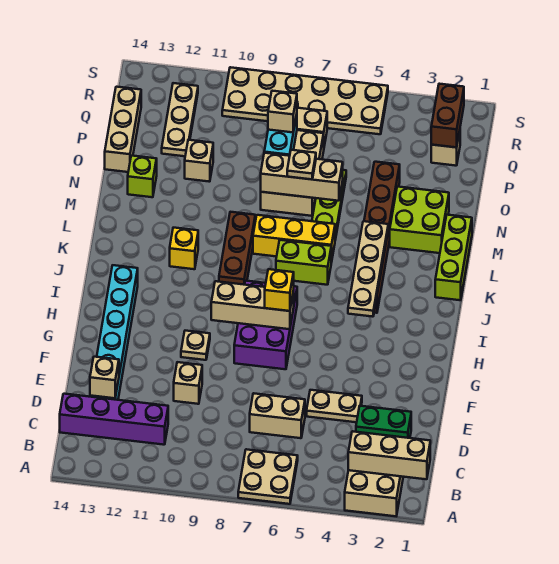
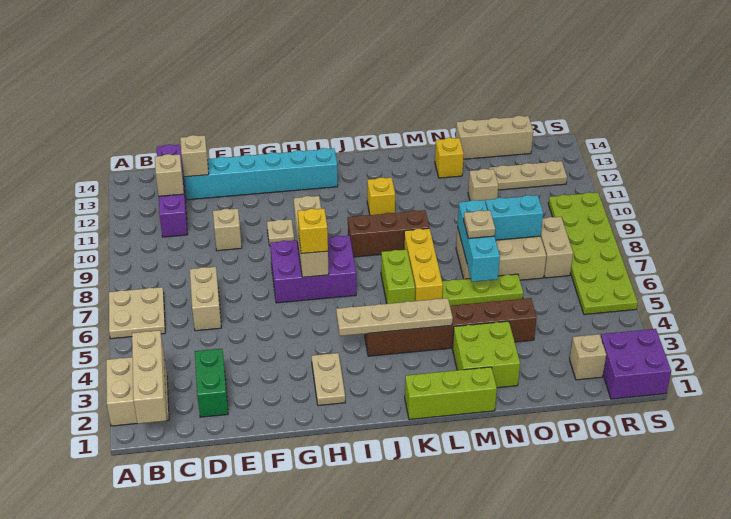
tan 1x2 plate [307,390,362,422] -> tan 1x2 plate moved to [312,353,345,406]
tan 1x3 brick [261,153,343,201] -> cyan 1x3 brick [458,200,500,282]
lime 1x1 brick [128,156,157,197] -> yellow 1x1 brick [435,138,464,178]
tan 1x1 brick [268,91,297,132] -> tan 1x1 brick moved to [155,154,184,196]
brown 1x2 brick [431,84,464,147] -> none
none -> purple 2x2 brick [601,329,671,399]
tan 2x6 plate [222,67,388,134] -> lime 2x6 plate [548,192,638,315]

